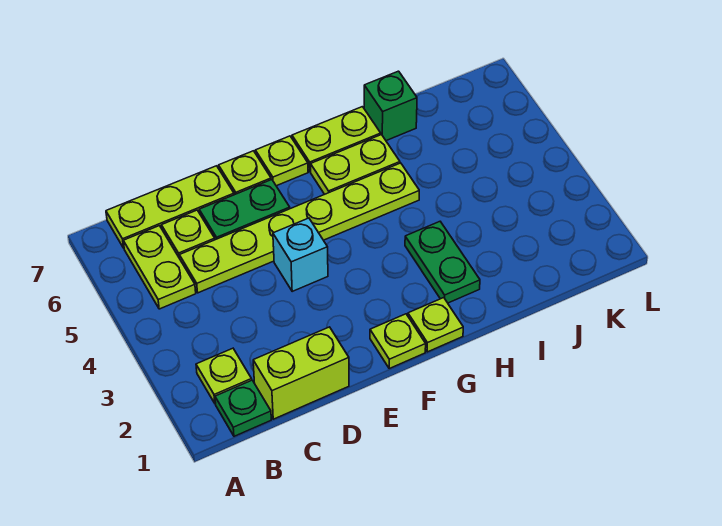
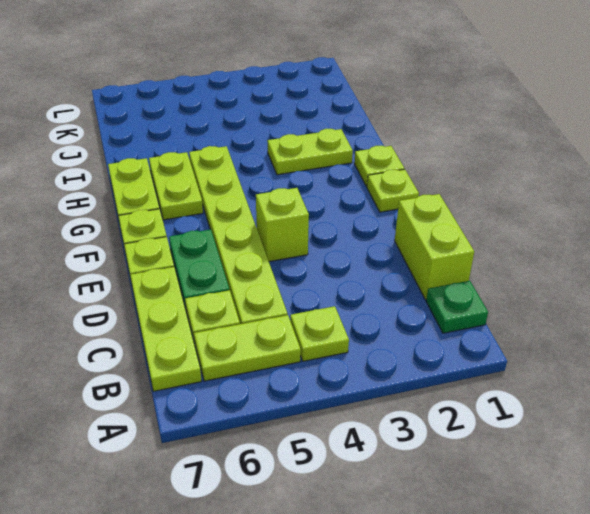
lime 1x1 plate [196,348,252,404] -> lime 1x1 plate moved to [290,306,349,361]
cyan 1x1 brick [273,218,328,291] -> lime 1x1 brick [256,188,309,262]
green 1x2 plate [405,222,480,303] -> lime 1x2 plate [267,129,353,175]
green 1x1 brick [364,71,417,141] -> none

